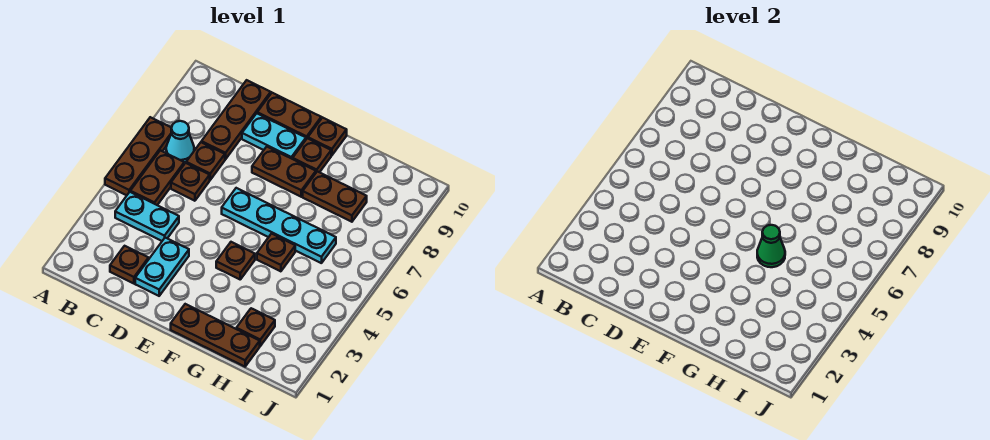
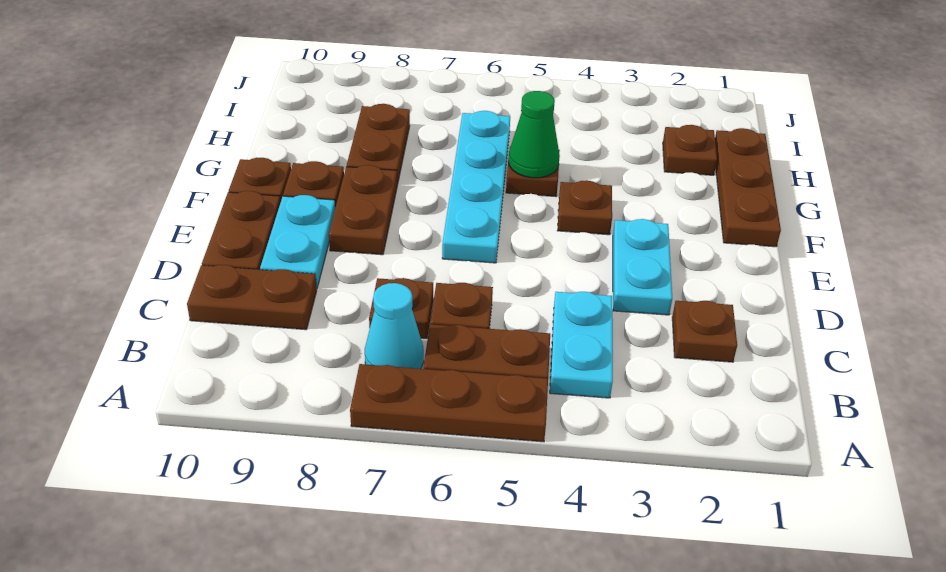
brown 1x3 plate [202,80,271,159] -> brown 1x2 plate [187,265,317,330]
cyan 1x2 plate [135,238,189,296] -> cyan 1x2 plate turned to [613,219,672,315]

